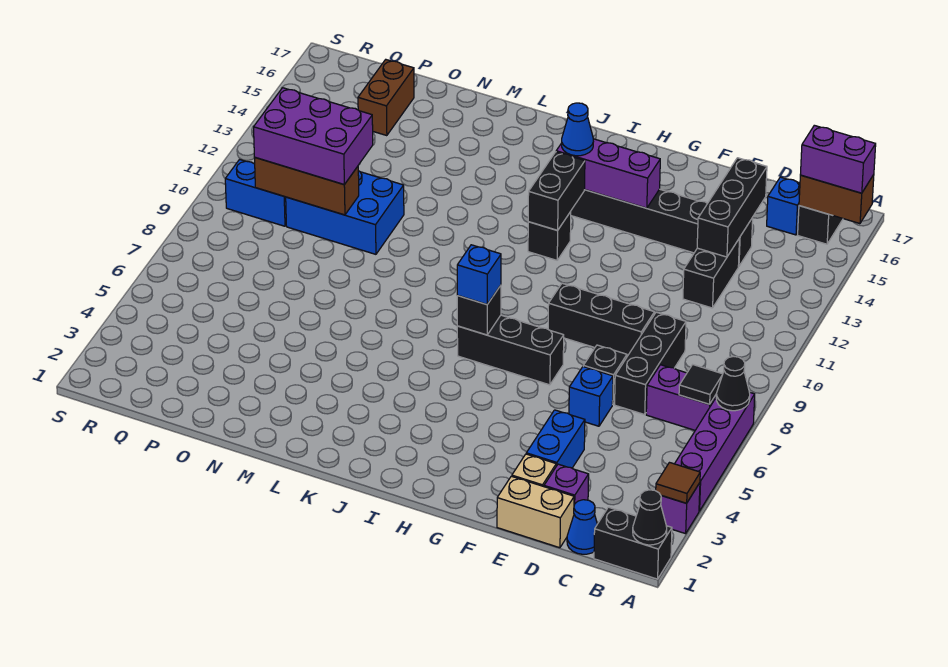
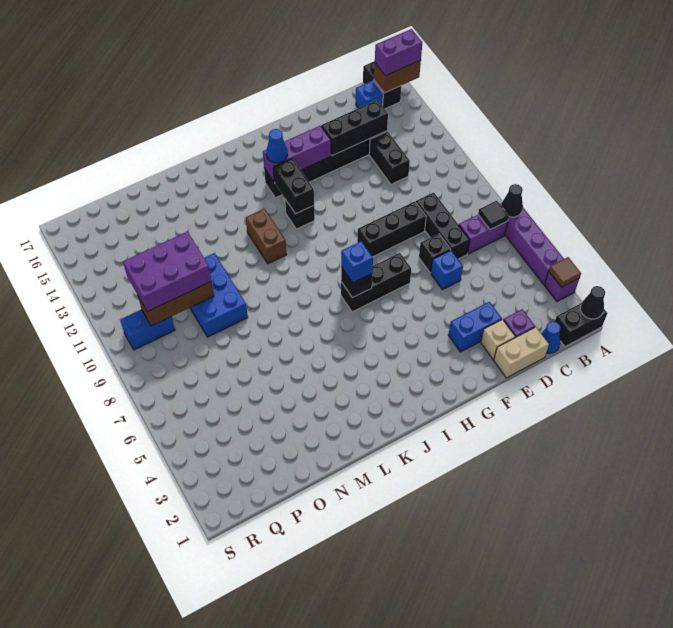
black 1x3 brick [697,158,767,257] -> black 1x3 brick turned to [321,100,388,156]
blue 1x2 brick [526,410,585,468] -> blue 1x2 brick turned to [448,302,502,352]
blue 2x3 brick [286,171,404,254] -> blue 2x3 brick turned to [190,253,248,337]
brown 1x2 brick [358,60,414,136] -> brown 1x2 brick moved to [246,209,287,264]

